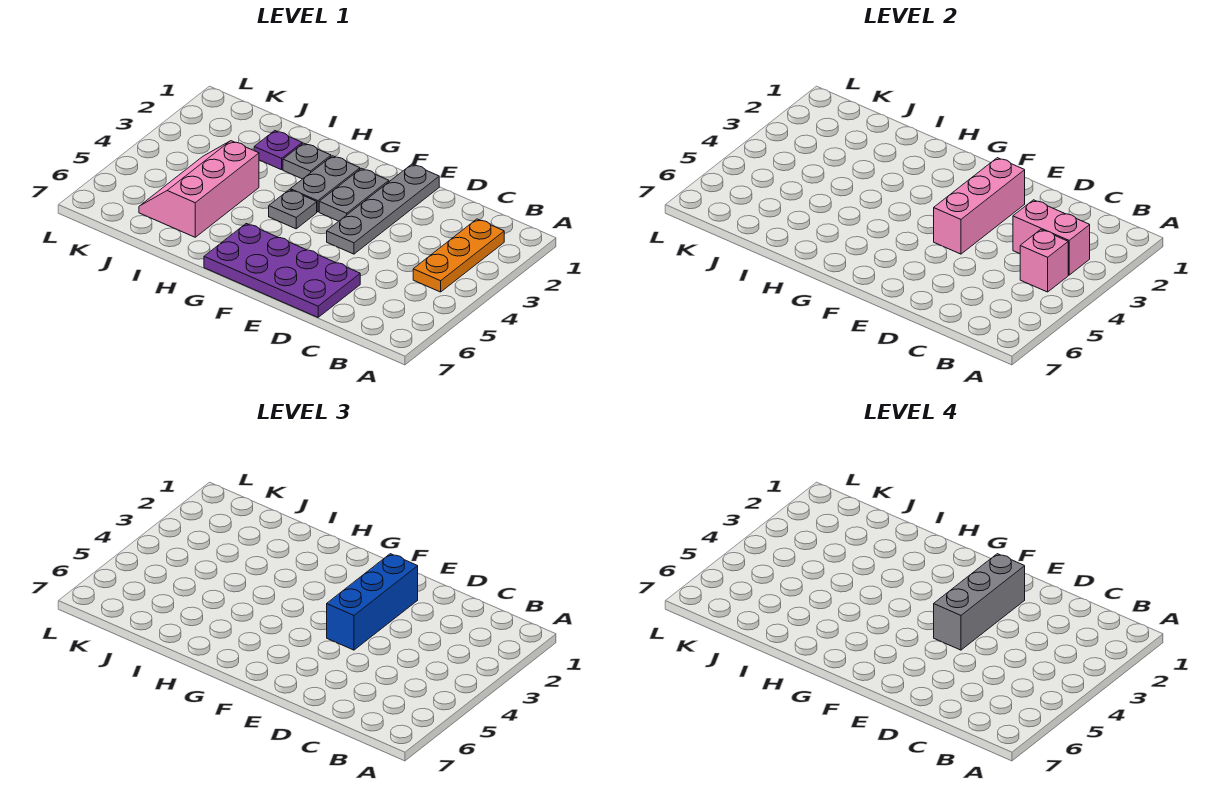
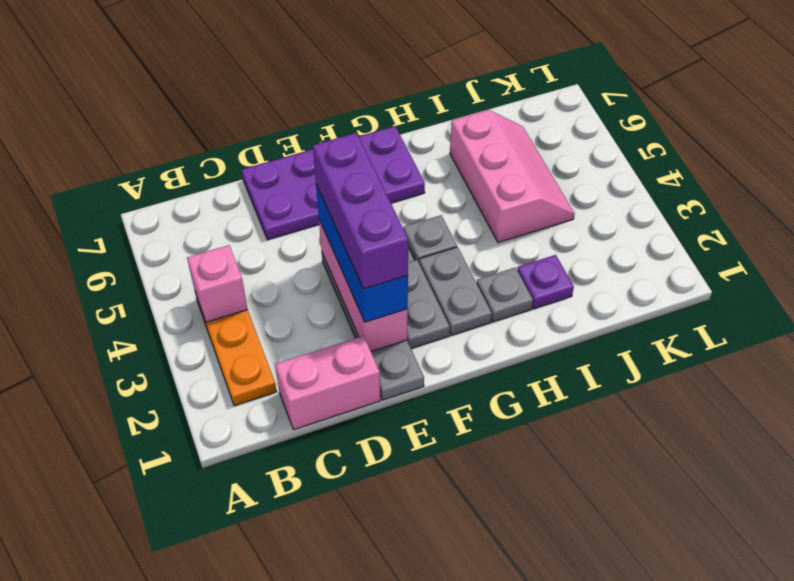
pink 1x2 brick [1013,200,1090,275] -> pink 1x2 brick moved to [275,336,380,430]
grey 1x3 brick [934,554,1025,650] -> purple 1x3 brick [313,133,408,289]

